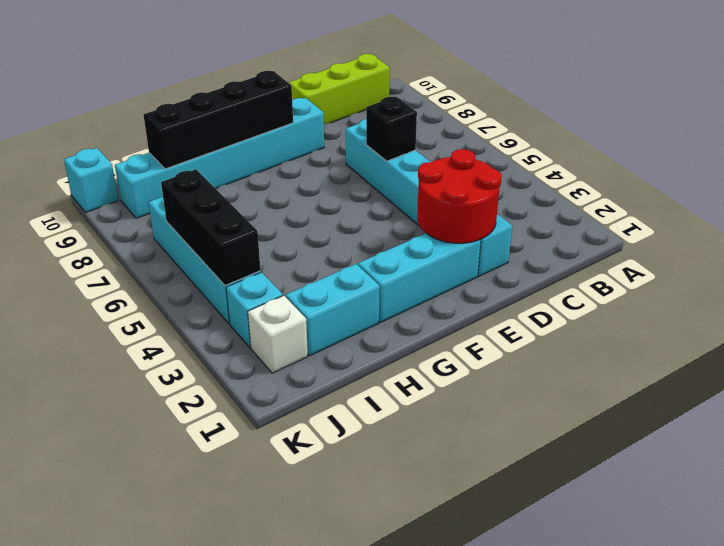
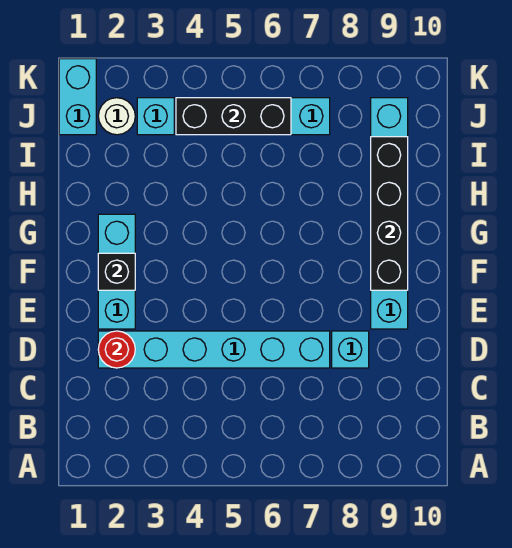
lime 1x3 brick [289,54,390,124] -> none
red 2x2 round brick [417,149,502,243] -> red 1x1 round brick [98,331,135,368]
black 1x1 brick [366,96,417,161] -> black 1x1 brick moved to [98,253,135,290]
cyan 1x2 brick [286,264,380,355] -> cyan 1x2 brick moved to [59,59,96,135]
white 1x1 brick [248,296,308,373] -> white 1x1 round brick [98,98,135,135]
cyan 1x1 brick [64,148,118,212] -> cyan 1x1 brick moved to [332,331,369,368]

